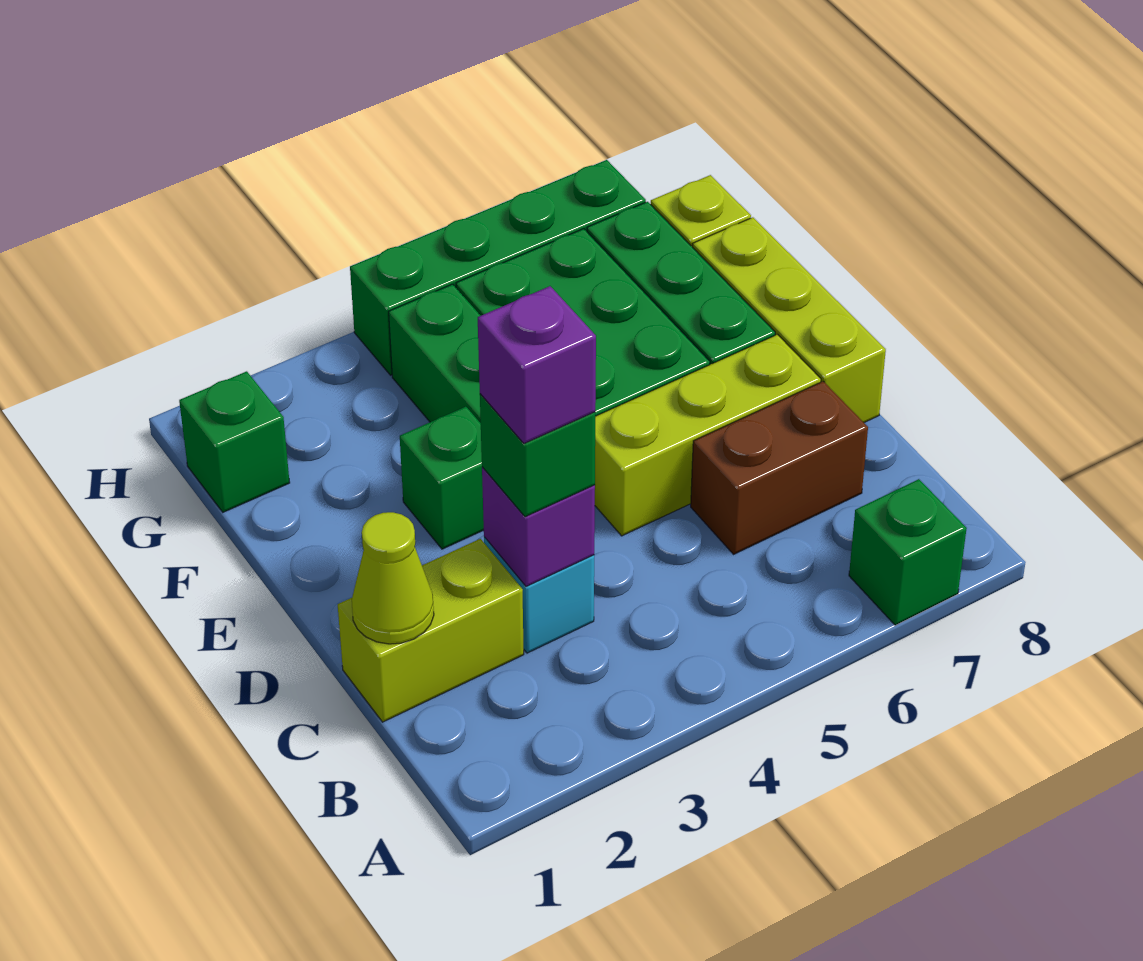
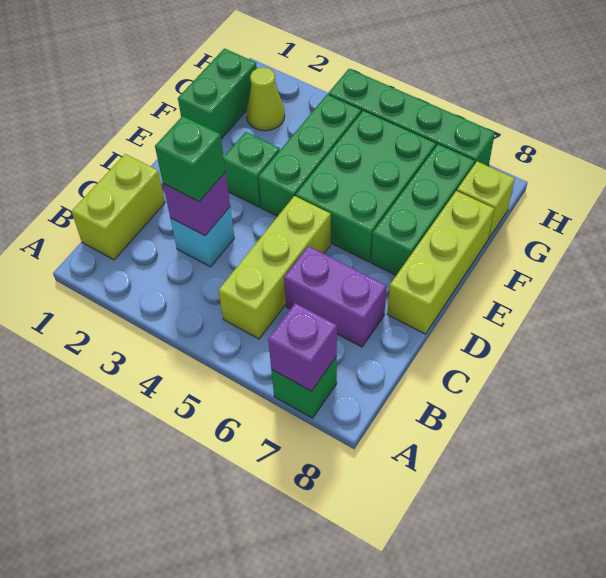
lime 1x2 brick [338,539,524,722] -> lime 1x2 brick turned to [72,154,165,260]
lime 1x1 cone [352,512,434,644] -> lime 1x1 cone moved to [246,67,285,131]
purple 1x1 brick [478,286,596,443] -> purple 1x1 brick moved to [268,303,337,391]
brown 1x2 brick [691,381,868,554] -> purple 1x2 brick [284,246,387,347]
lime 1x3 brick [595,334,821,536] -> lime 1x3 brick turned to [218,196,331,339]
green 1x1 brick [179,371,290,512] -> green 1x2 brick [178,48,257,139]

